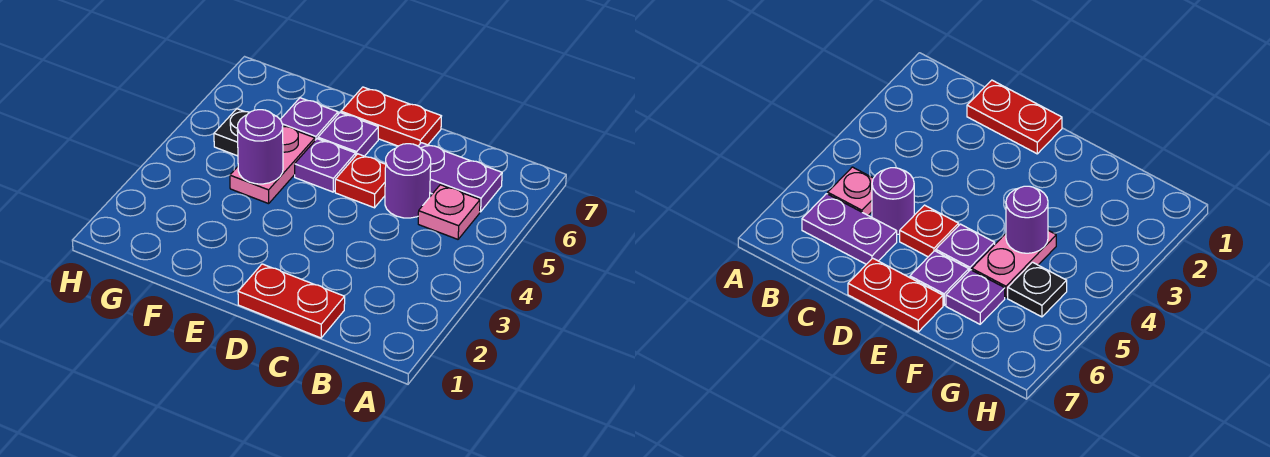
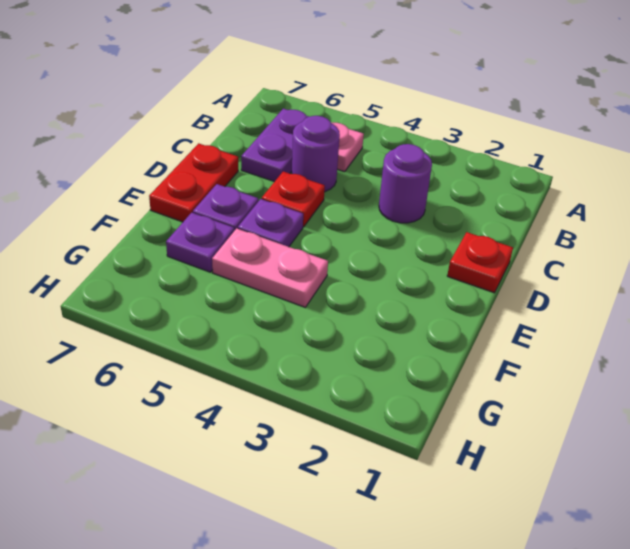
red 1x2 plate [238,264,345,338] -> red 1x1 plate [447,232,513,293]
purple 1x1 round brick [237,110,283,184] -> purple 1x1 round brick moved to [379,144,432,223]
black 1x1 plate [214,109,250,156] -> none

